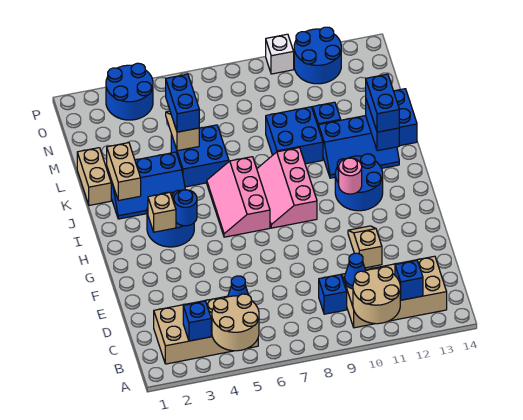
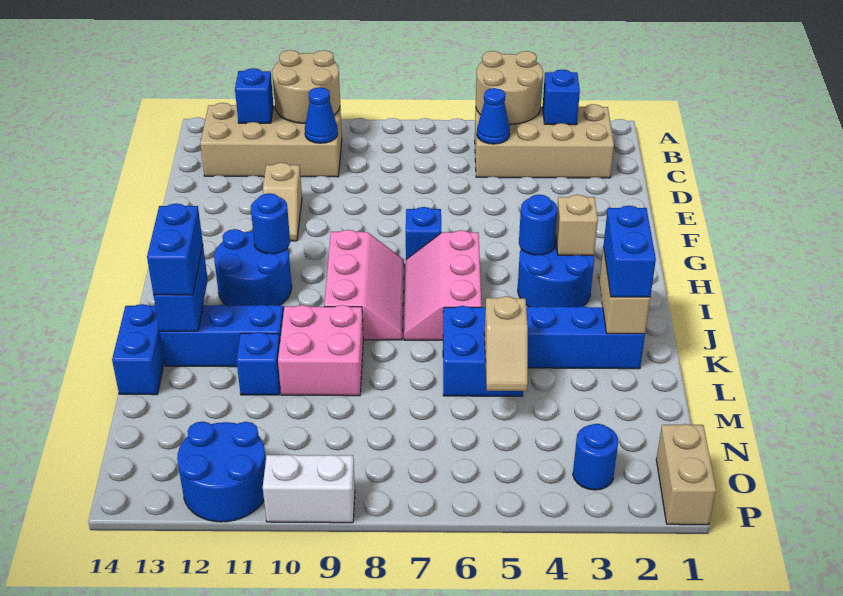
blue 1x1 brick [319,274,347,314] -> blue 1x1 brick moved to [406,207,441,259]
pink 2x3 slope [207,157,270,237] -> pink 2x3 slope turned to [404,230,481,340]
pink 1x1 round brick [339,158,362,194] -> blue 1x1 round brick [251,193,290,254]
tan 1x2 brick [77,148,111,205] -> tan 1x2 brick moved to [656,424,716,525]
blue 2x2 brick [266,107,323,164] -> pink 2x2 brick [278,305,363,396]
blue 1x2 brick [166,74,199,132] -> blue 1x2 brick moved to [604,206,656,297]
blue 2x2 round brick [106,63,153,120] -> blue 1x1 round brick [573,424,618,490]
white 1x1 brick [266,34,294,74] -> white 1x2 brick [263,455,355,523]

